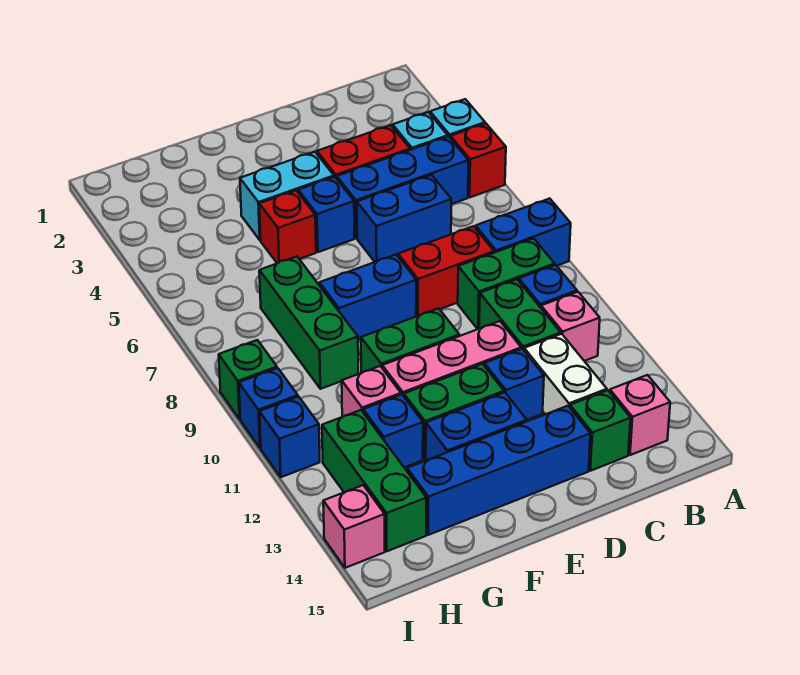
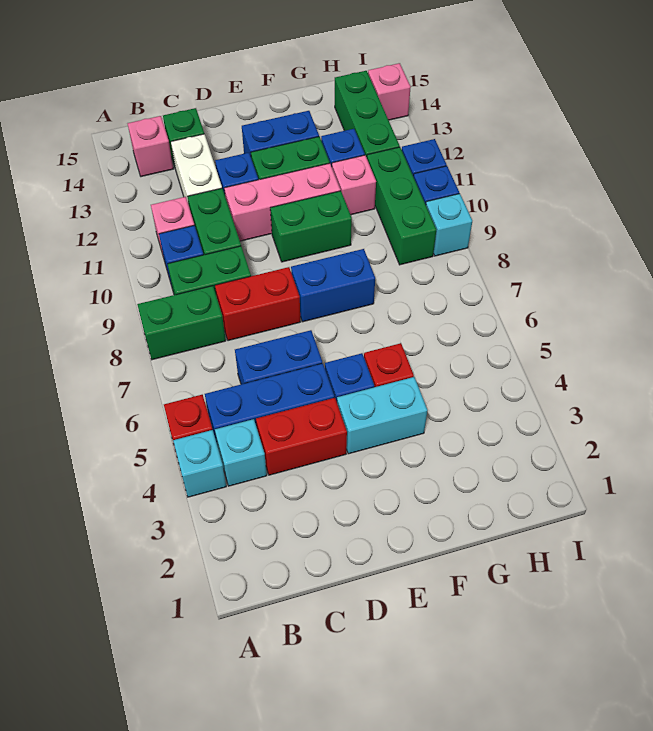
blue 1x2 brick [475,199,571,266] -> green 1x2 brick [137,286,226,360]
blue 1x4 brick [407,406,590,535] -> none
green 1x3 brick [259,257,358,389] -> green 1x3 brick moved to [367,147,436,265]
green 1x1 brick [219,340,277,419] -> cyan 1x1 brick [426,194,472,256]

